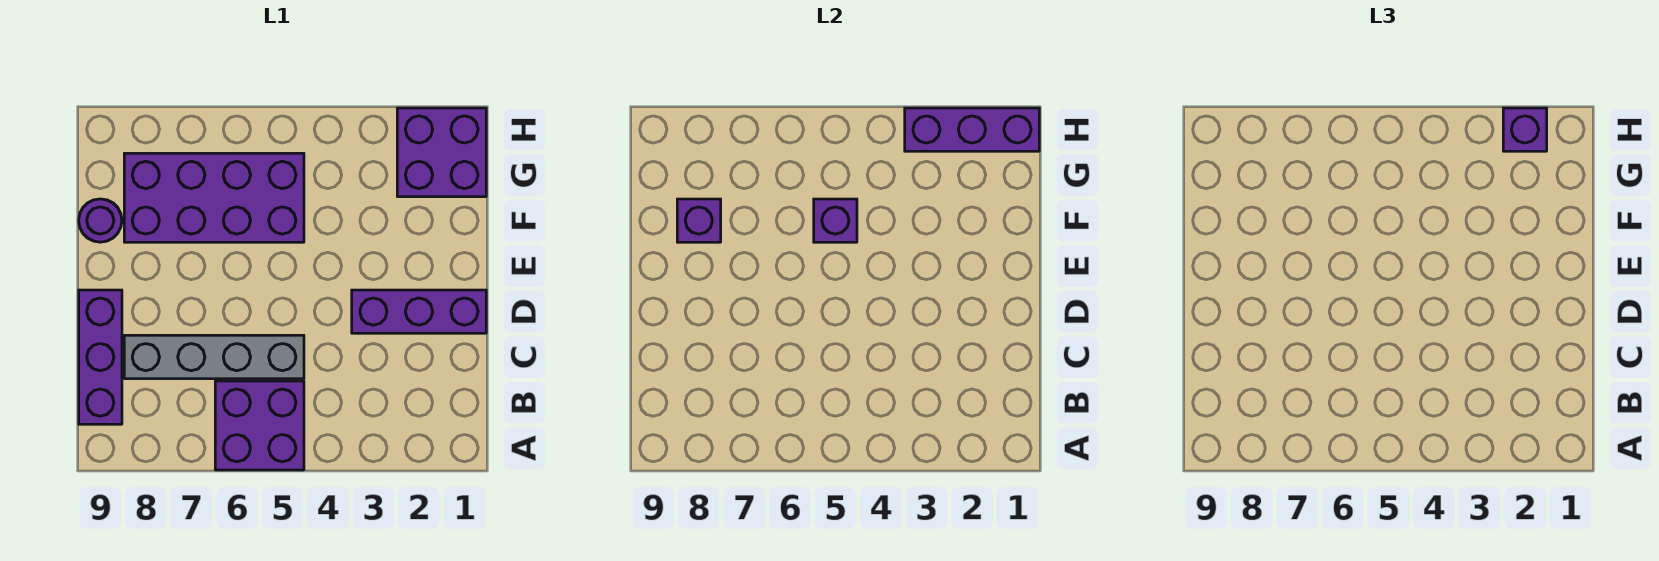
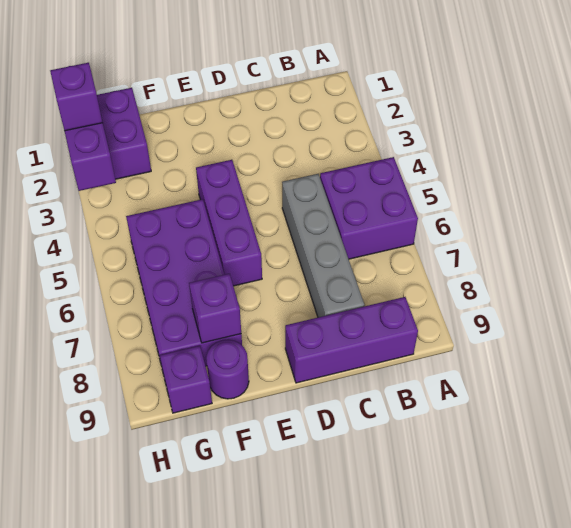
purple 1x3 brick [352,290,486,333] -> purple 1x3 brick moved to [196,160,262,286]
purple 1x1 brick [814,199,857,242] -> purple 1x1 brick moved to [160,346,212,413]

